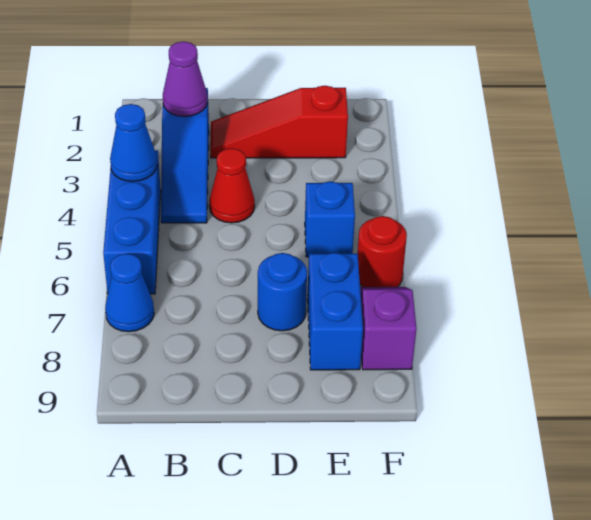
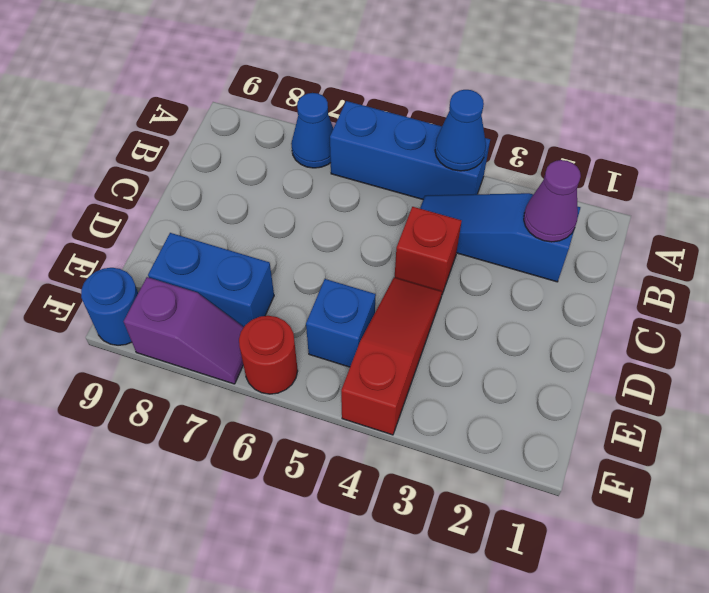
red 1x3 slope [210,86,348,158] -> red 1x3 slope moved to [341,277,442,435]
red 1x1 cone [209,148,255,223] -> red 1x1 brick [395,207,462,294]
blue 1x1 round brick [258,253,307,331] -> blue 1x1 round brick moved to [81,268,138,345]

